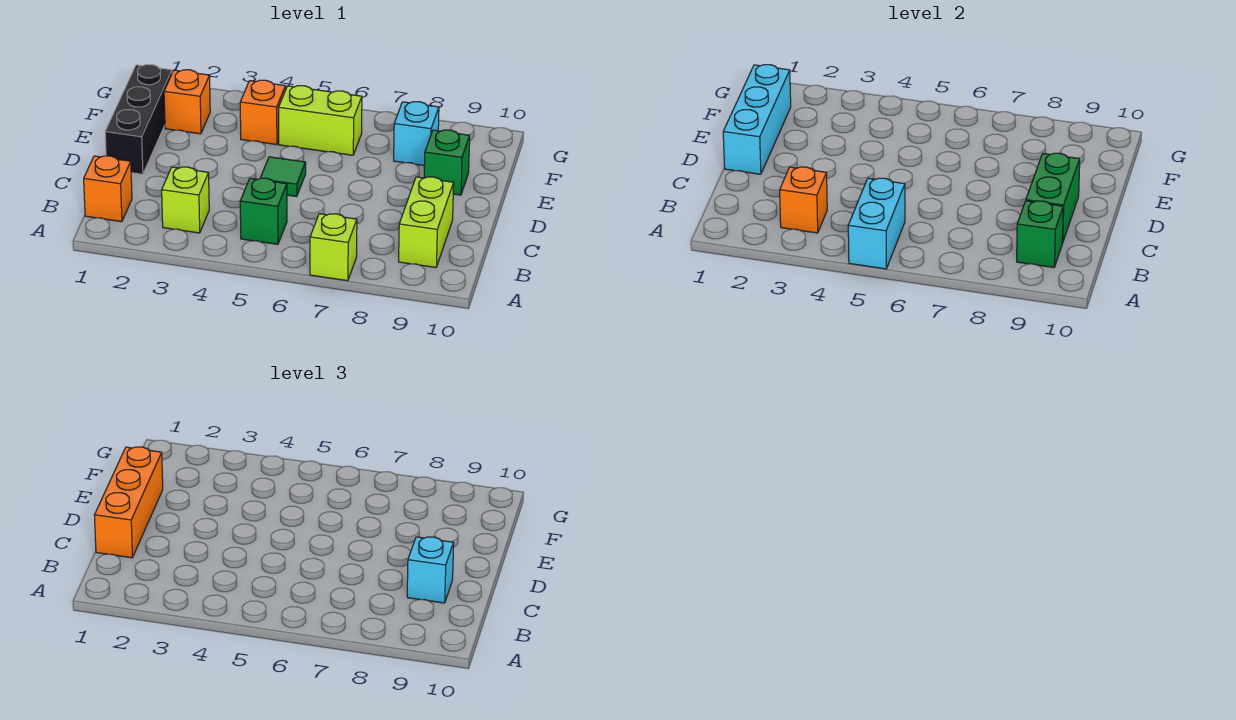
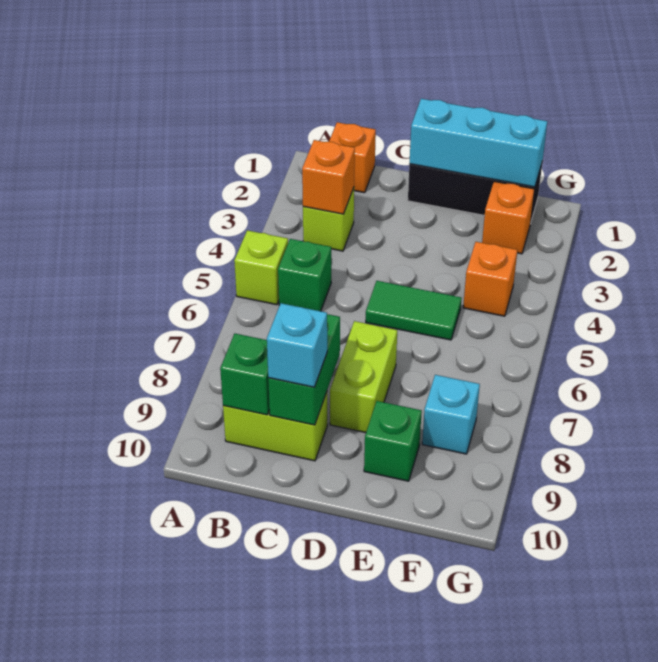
cyan 1x2 brick [848,178,905,269] -> none
lime 1x1 brick [310,214,357,281] -> lime 1x1 brick moved to [234,230,288,305]
orange 1x3 brick [94,447,163,558] -> none
green 1x2 brick [1026,153,1080,243] -> green 1x2 brick turned to [268,314,340,425]
green 1x1 tile [261,157,306,197] -> green 1x2 tile [366,281,461,340]
lime 1x2 brick [279,86,362,155] -> lime 1x2 brick moved to [330,321,397,433]

